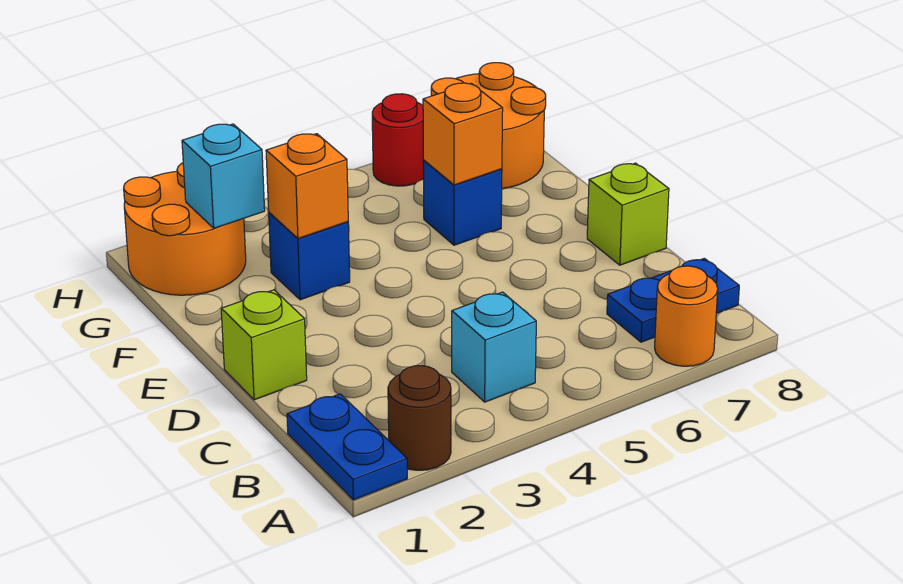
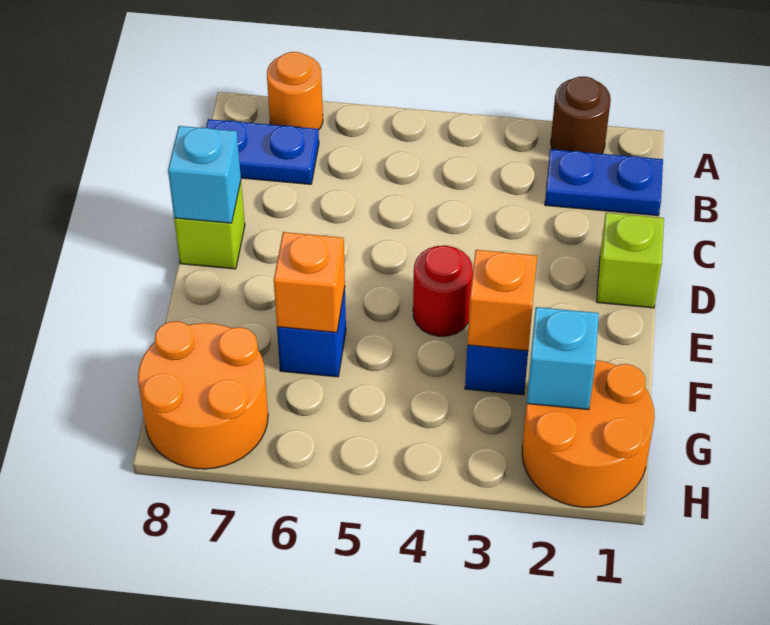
blue 1x2 plate [287,394,407,500] -> blue 1x2 plate turned to [545,149,663,216]
cyan 1x1 brick [452,292,536,402] -> cyan 1x1 brick moved to [168,126,241,223]
red 1x1 round brick [372,94,424,186] -> red 1x1 round brick moved to [413,246,473,336]

